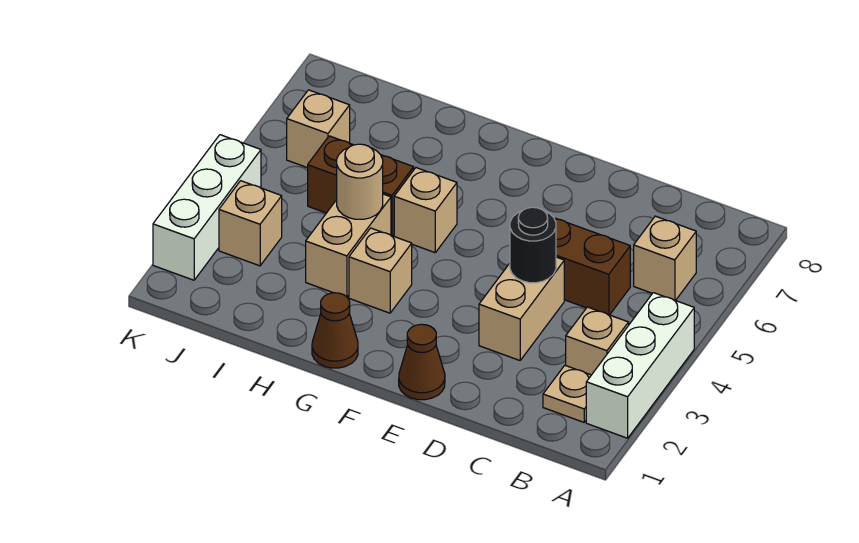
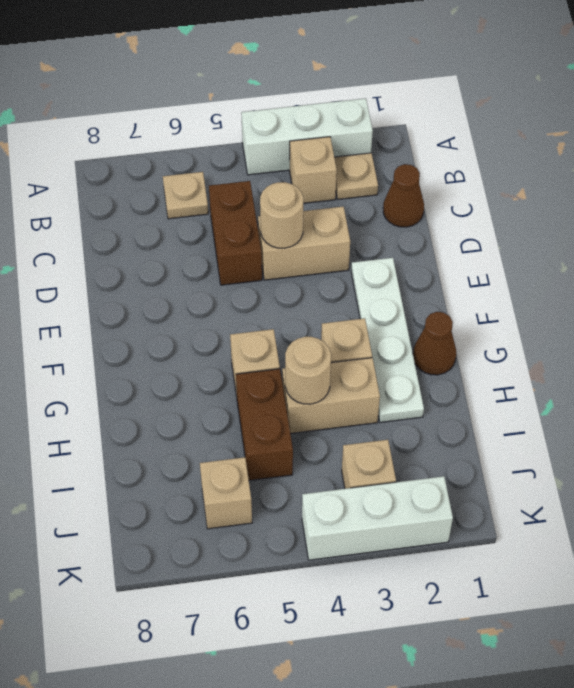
tan 1x1 brick [634,216,696,301] -> tan 1x1 plate [163,172,208,219]
black 1x1 round brick [510,207,556,283] -> tan 1x1 round brick [260,182,303,248]
brown 1x1 cone [399,324,445,400] -> brown 1x1 cone moved to [383,164,424,227]
none -> white 1x4 plate [351,258,424,422]

